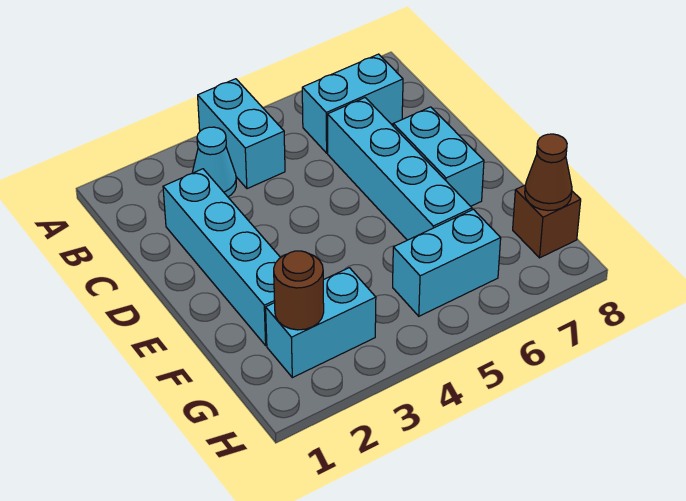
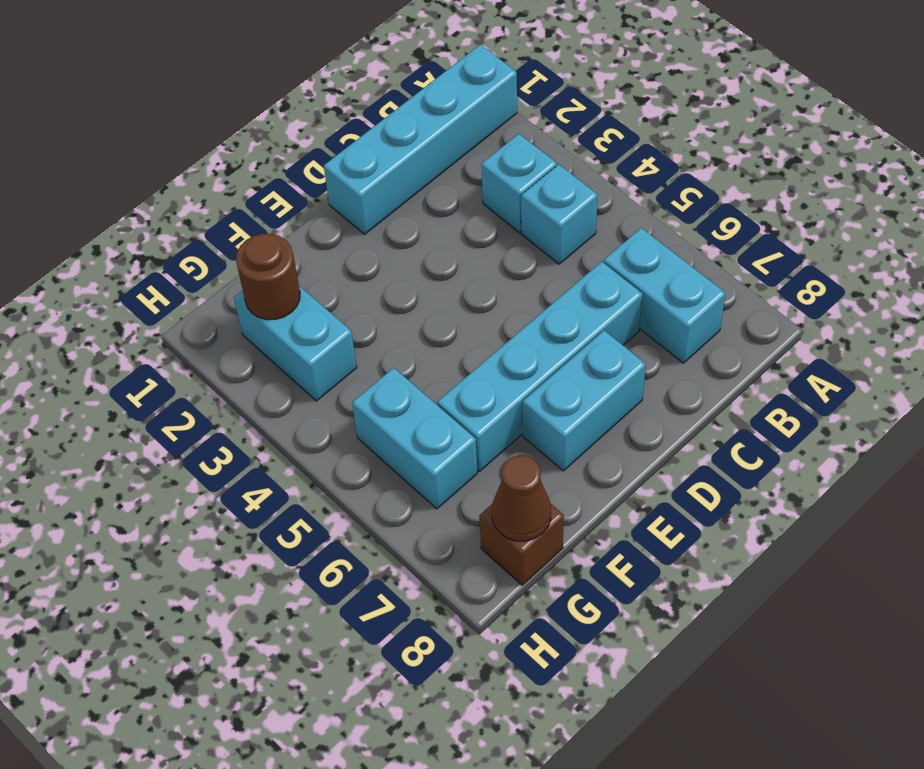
cyan 1x2 brick [198,79,285,189] -> cyan 1x1 brick [521,164,598,264]
cyan 1x1 cone [192,127,236,197] -> cyan 1x1 brick [481,134,557,233]
cyan 1x4 brick [163,169,281,345] -> cyan 1x4 brick moved to [324,45,517,234]

